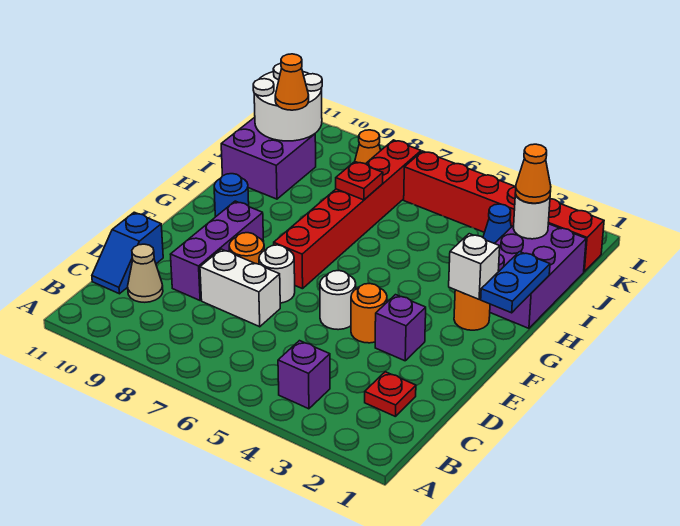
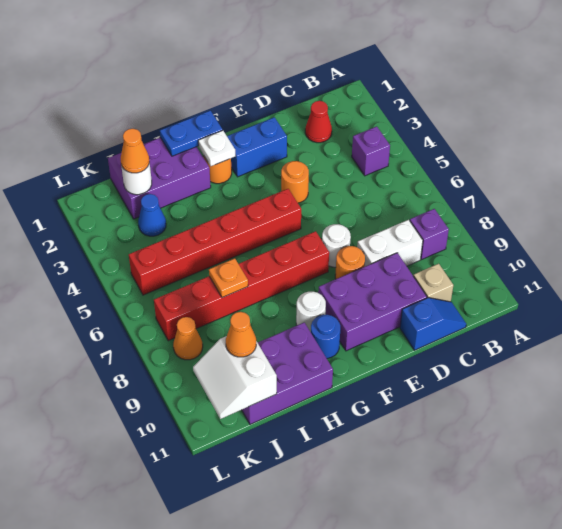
red 1x1 plate [365,372,416,416] -> red 1x1 cone [305,101,332,143]
tan 1x1 cone [128,244,163,302] -> tan 1x1 brick [413,264,453,302]
white 1x2 brick [200,249,280,327] -> white 1x2 brick turned to [357,220,423,266]
purple 1x3 brick [170,201,264,300] -> purple 2x3 brick [318,253,427,351]
none -> blue 1x2 brick [227,117,287,177]
purple 1x1 brick [375,295,426,361] -> purple 1x1 brick moved to [410,209,449,259]
white 1x1 round brick [320,270,356,330] -> white 1x1 round brick moved to [296,292,326,332]
white 1x1 brick [449,234,500,299] -> white 1x1 plate [198,130,235,166]
red 1x1 plate [336,162,383,200] -> orange 1x1 plate [209,258,248,297]
purple 2x2 brick [221,117,316,199] -> purple 2x3 brick [242,323,333,424]
white 2x2 round brick [253,64,322,141] -> white 2x2 slope [193,336,277,419]
red 1x6 brick [404,151,604,272] -> red 1x6 brick turned to [129,189,301,295]

